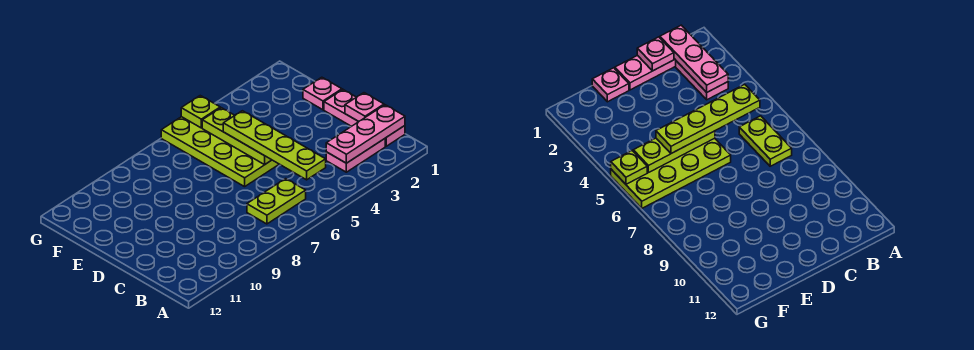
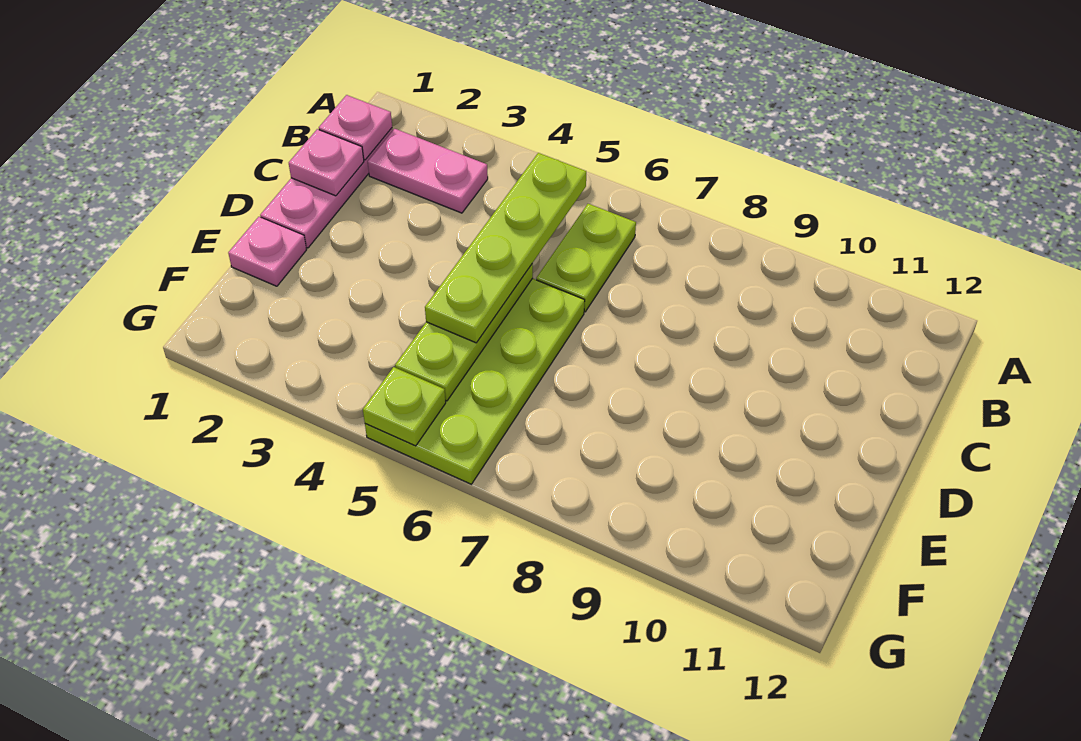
pink 1x3 plate [326,105,405,163] -> pink 1x1 plate [319,95,392,160]
lime 1x2 plate [247,179,306,224] -> lime 1x2 plate turned to [536,204,636,312]

